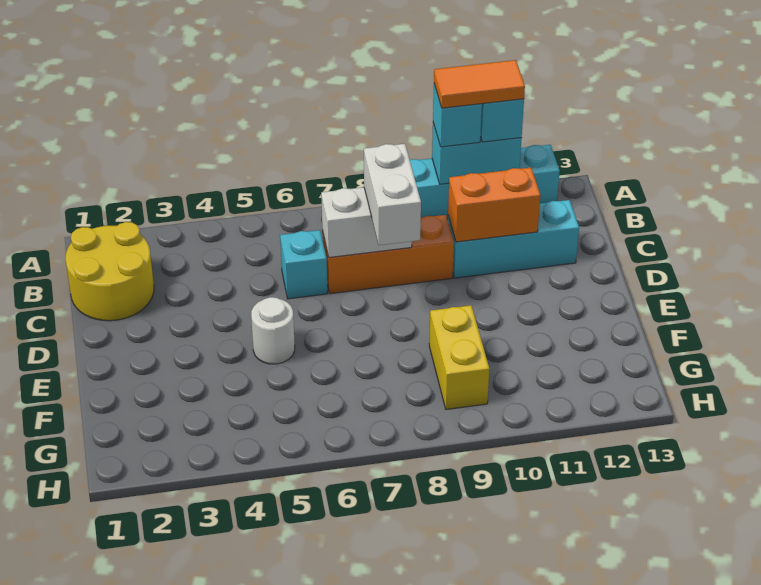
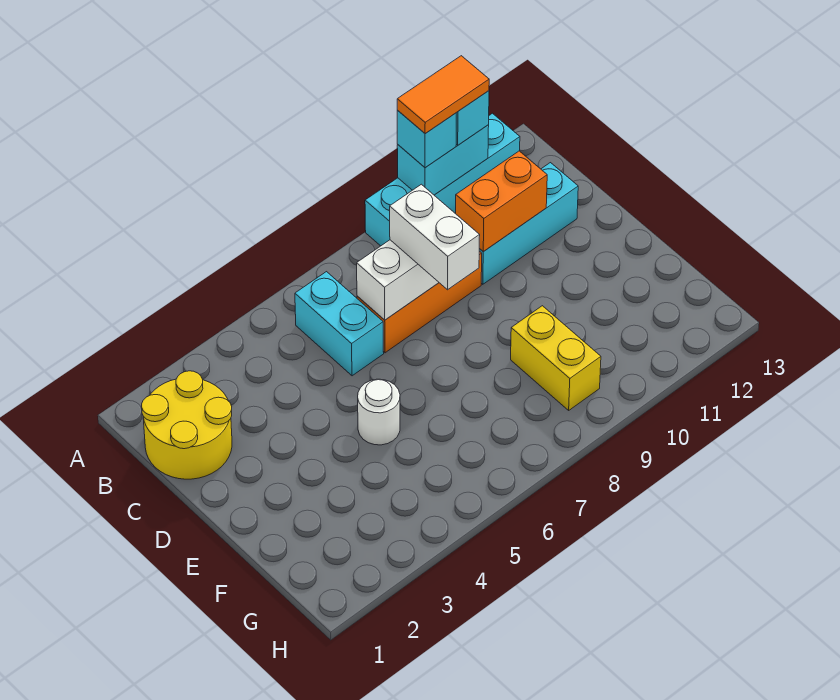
cyan 1x1 brick [280,230,328,299] -> cyan 1x2 brick [295,272,384,376]

